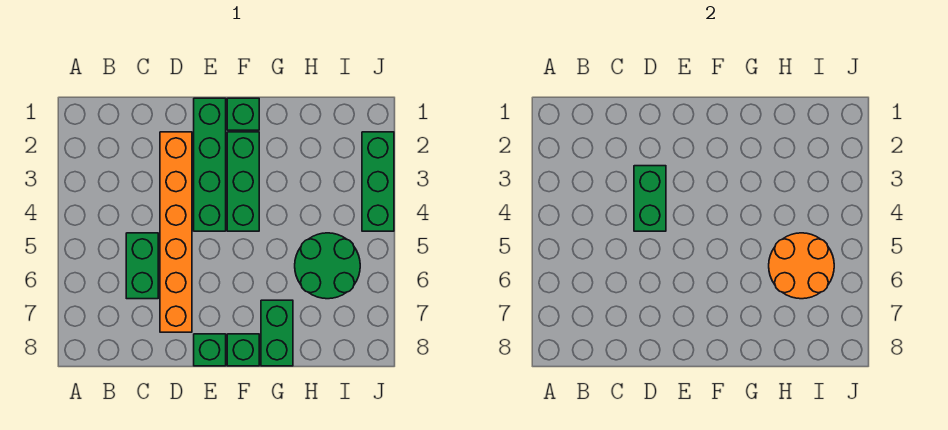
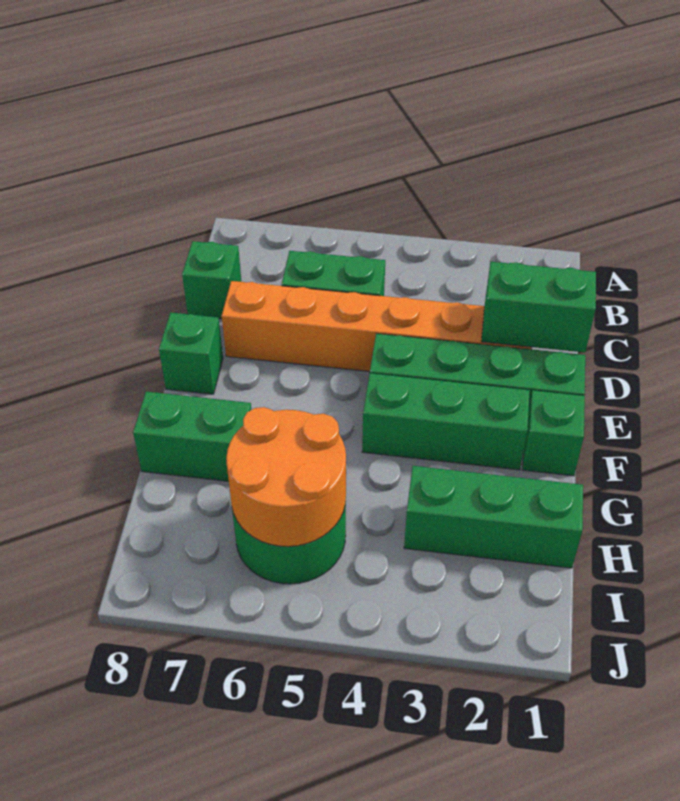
green 1x2 brick [634,166,666,231] -> green 1x2 brick moved to [481,262,596,352]
green 1x1 brick [227,334,259,366] -> green 1x1 brick moved to [182,241,241,319]
green 1x3 brick [362,132,394,231] -> green 1x3 brick moved to [404,466,583,568]

